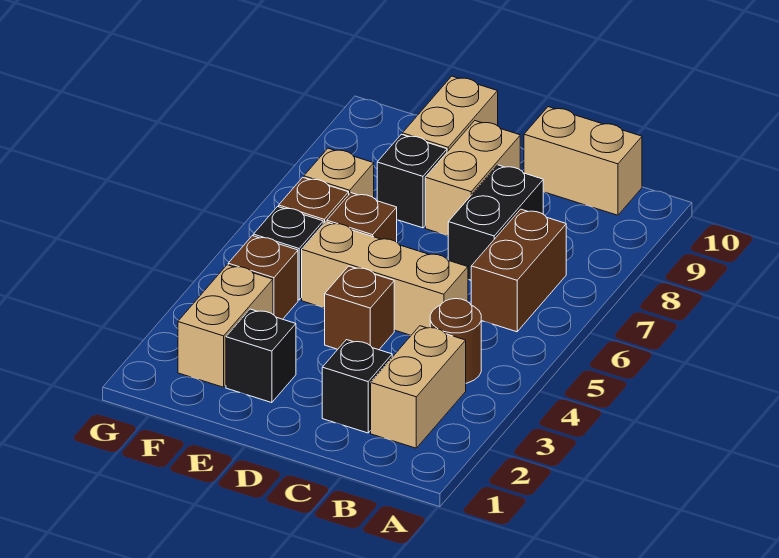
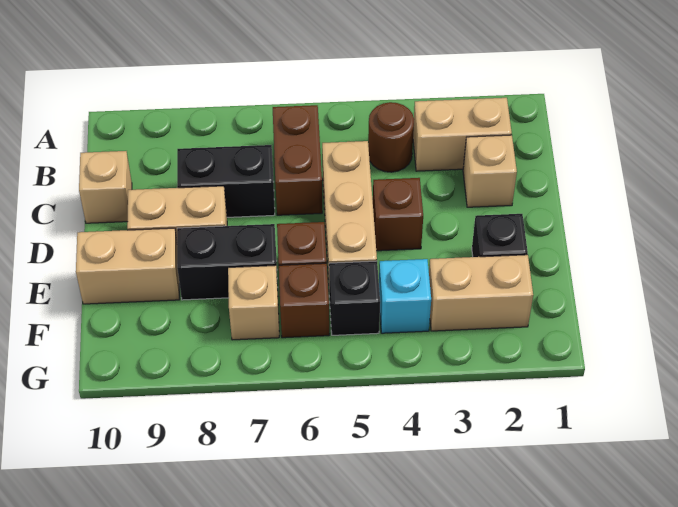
brown 1x2 brick [471,209,566,332] -> brown 1x2 brick turned to [273,105,322,215]
tan 1x2 brick [524,107,642,215] -> tan 1x1 brick [79,151,132,223]
black 1x1 brick [322,340,392,433] -> tan 1x1 brick [463,135,517,207]
black 1x1 brick [377,134,447,228] -> black 1x2 brick [177,224,278,300]
brown 1x1 brick [228,236,298,319] -> cyan 1x1 brick [379,259,431,333]

